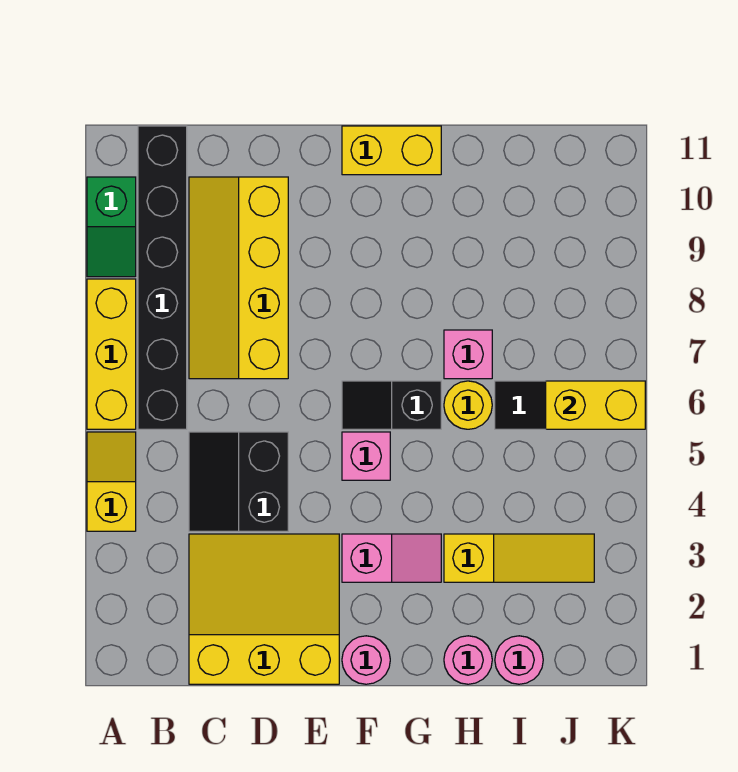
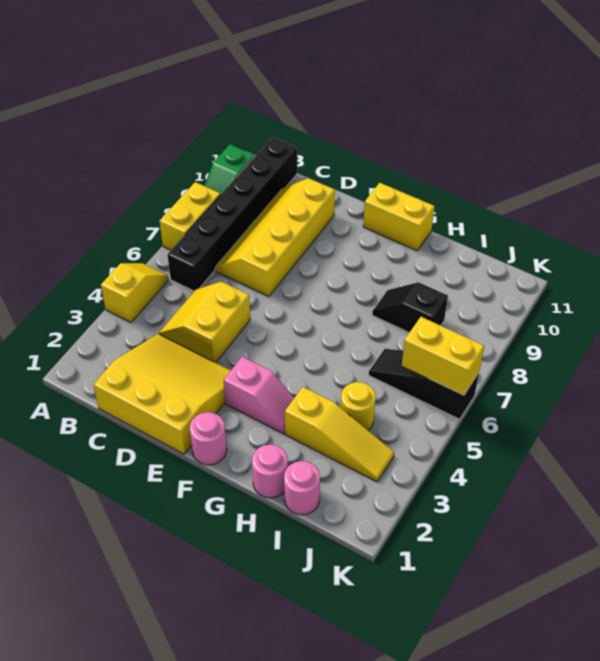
yellow 1x3 brick [87,279,136,429] -> yellow 1x2 brick [160,182,220,250]
black 2x2 slope [189,432,288,531] -> yellow 2x2 slope [159,282,250,363]
pink 1x1 brick [342,432,390,480] -> none
black 1x2 slope [342,381,441,429] -> black 1x2 slope moved to [372,282,448,333]
yellow 1x1 round brick [444,381,492,429] -> yellow 1x1 round brick moved to [341,382,376,431]
pink 1x1 brick [444,330,492,379] -> none

